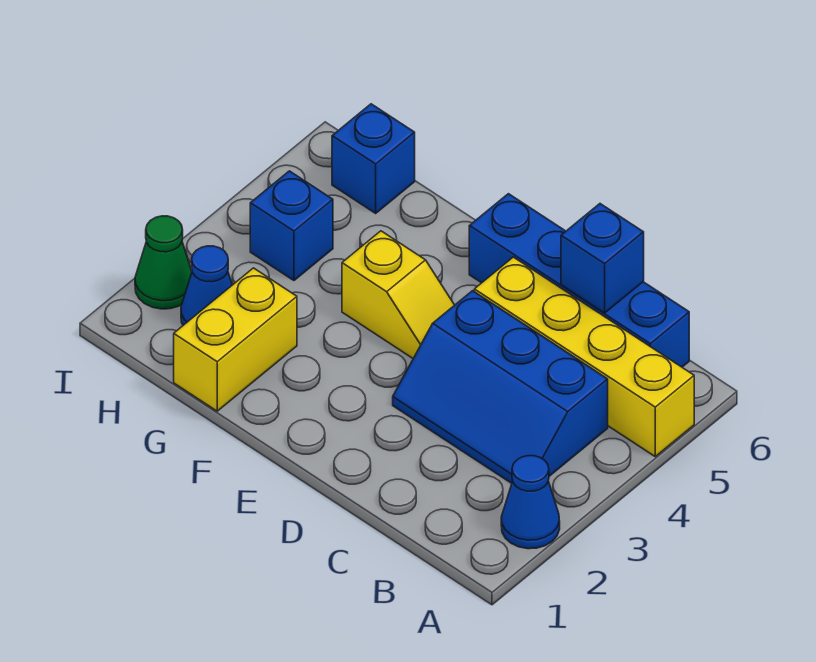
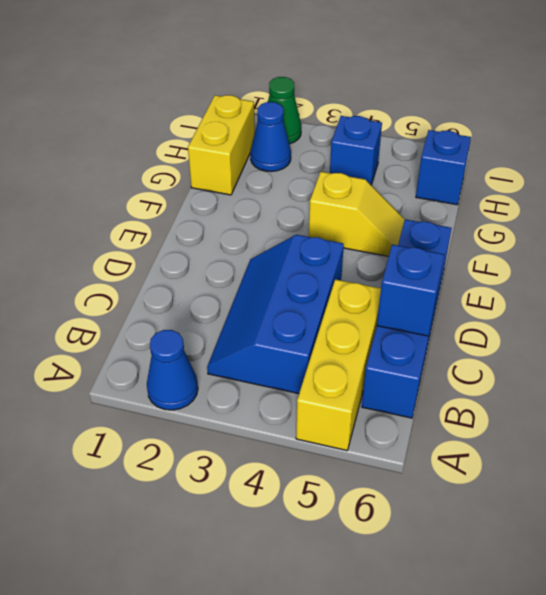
yellow 1x4 brick [474,257,694,456] -> yellow 1x3 brick [296,279,381,451]
yellow 1x2 slope [342,231,454,358] -> yellow 1x2 slope turned to [309,172,405,256]
yellow 1x2 brick [174,268,297,411] -> yellow 1x2 brick turned to [188,95,255,195]

